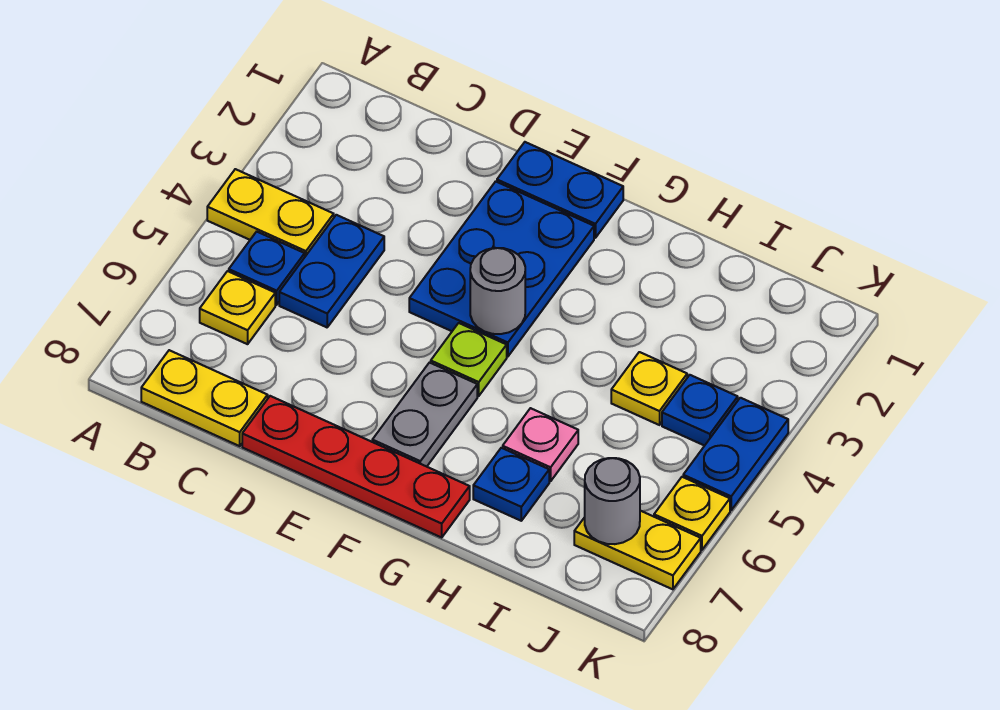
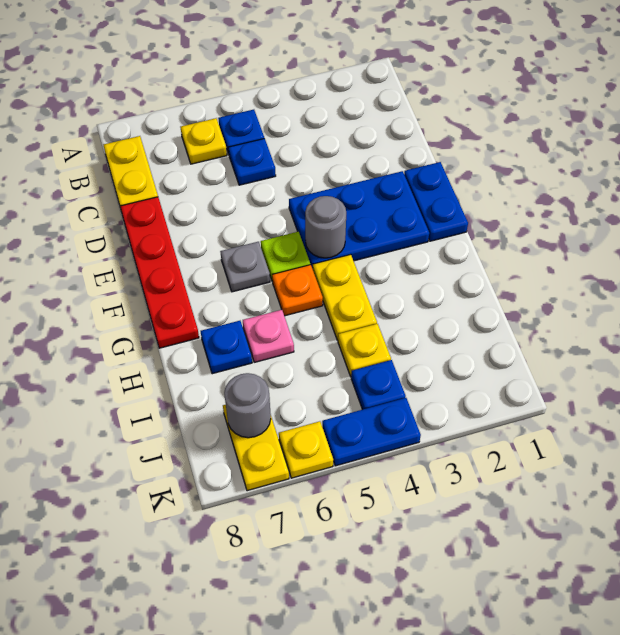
yellow 1x2 plate [207,169,334,256] -> yellow 1x2 plate moved to [313,255,377,340]
blue 1x2 plate [279,215,384,327] -> blue 1x1 plate [228,139,276,185]
grey 1x2 plate [372,363,477,467] -> grey 1x1 plate [220,242,270,292]
none -> orange 1x1 plate [272,265,323,316]

